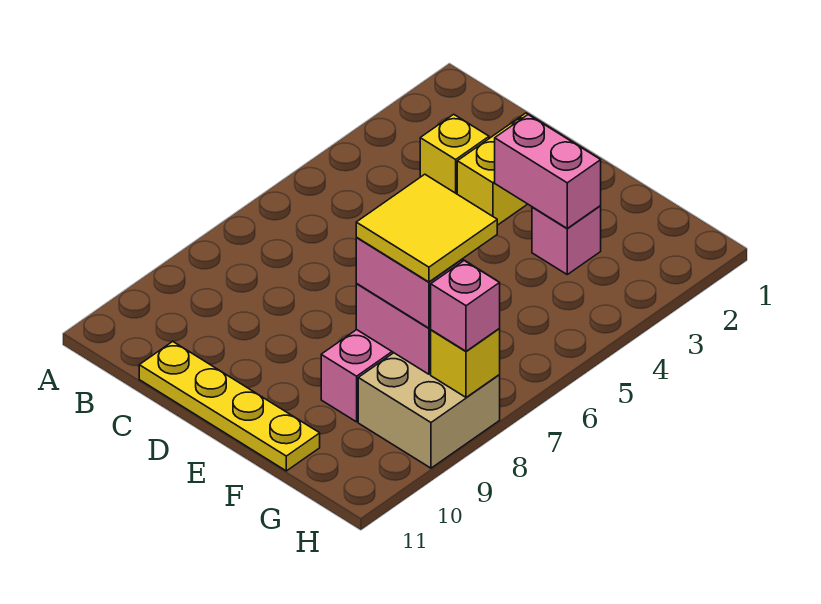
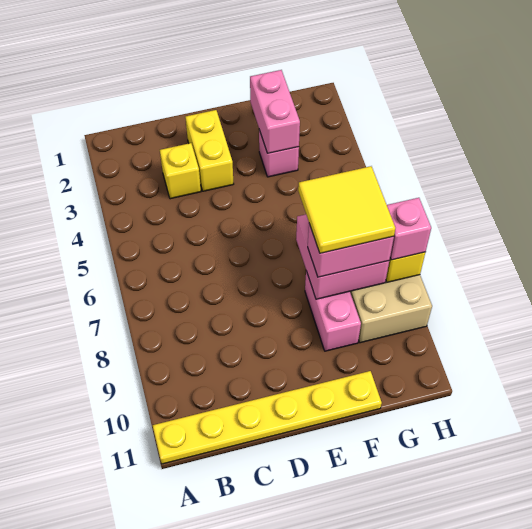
yellow 1x4 plate [139,341,320,471] -> yellow 1x6 plate [153,371,382,464]
pink 1x2 brick [495,115,601,229] -> pink 1x2 brick turned to [250,70,300,153]

